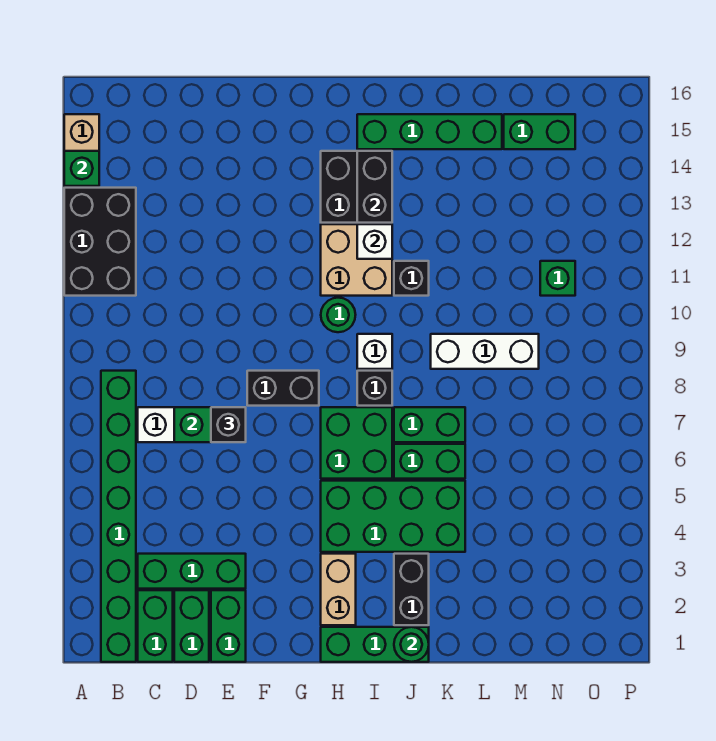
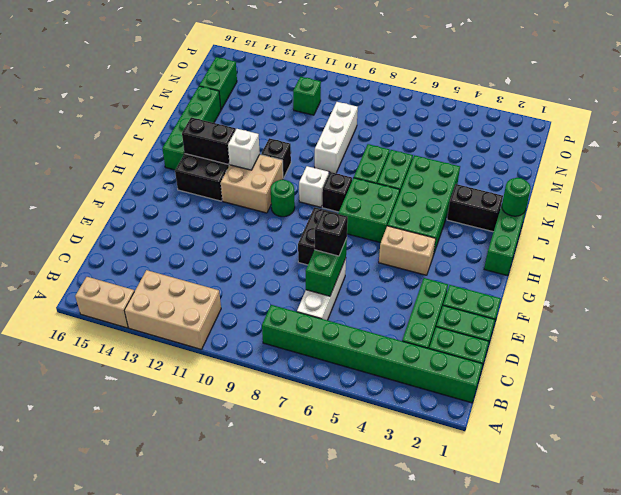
black 2x3 brick [64,188,136,296] -> tan 2x3 brick [124,270,221,350]
green 1x1 brick [64,151,99,186] -> none
tan 1x2 brick [321,554,356,625] -> tan 1x2 brick moved to [379,226,436,275]

